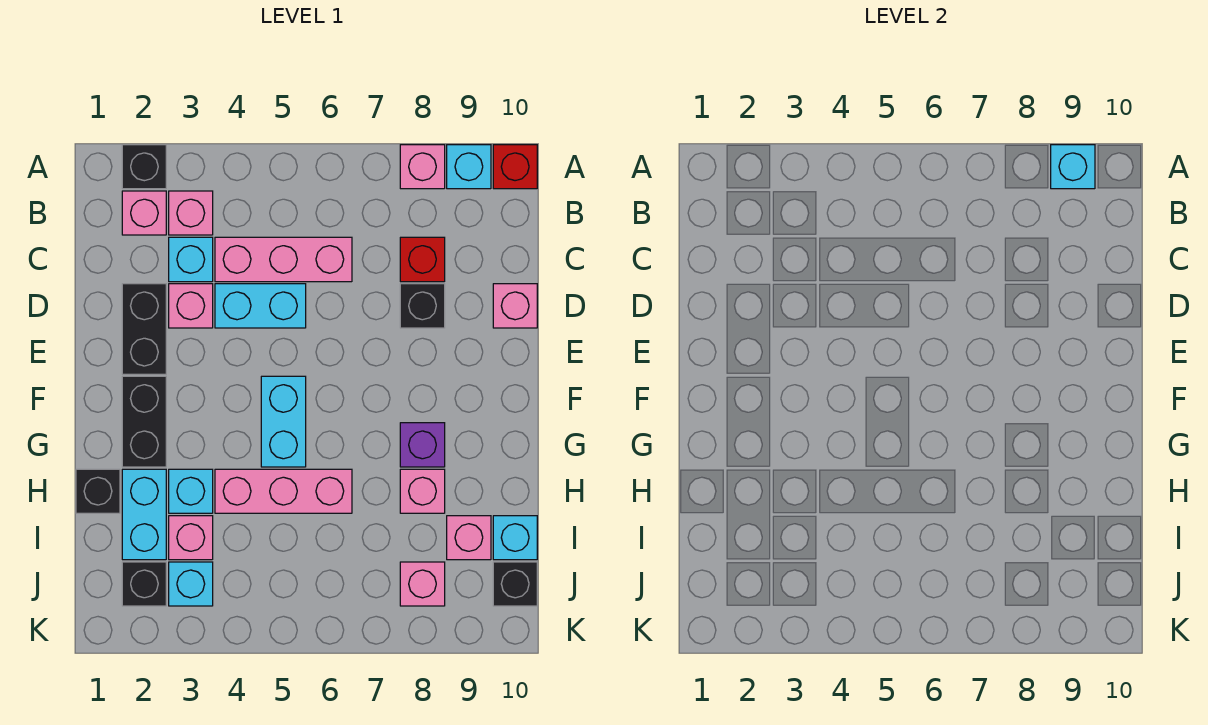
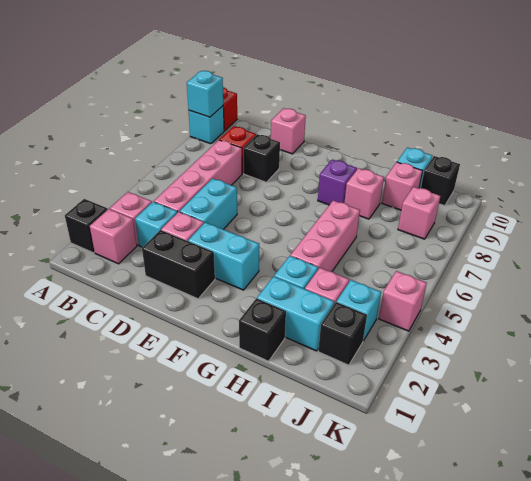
pink 1x1 brick [400,145,445,189] -> pink 1x1 brick moved to [379,271,427,331]
pink 1x3 brick [215,237,352,282] -> pink 1x4 brick [154,140,242,213]
black 1x2 brick [122,376,166,467] -> none
cyan 1x2 brick [261,376,306,467] -> cyan 1x2 brick moved to [188,222,259,290]

